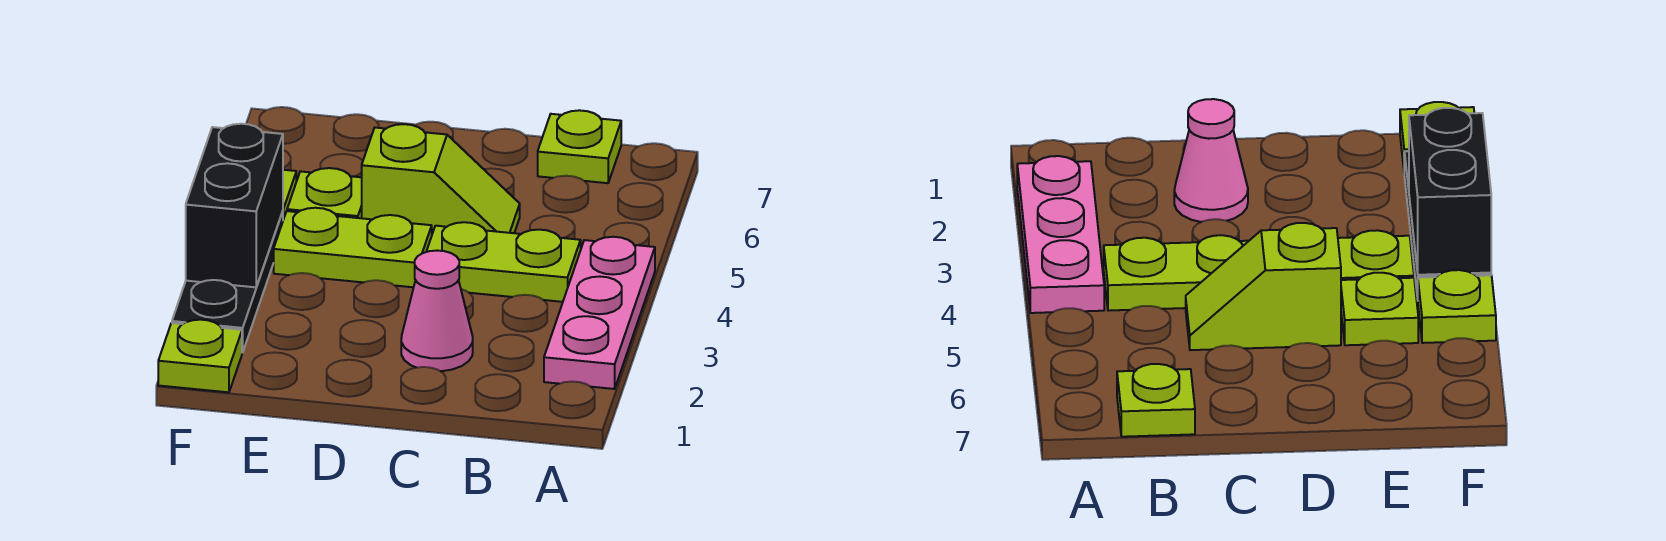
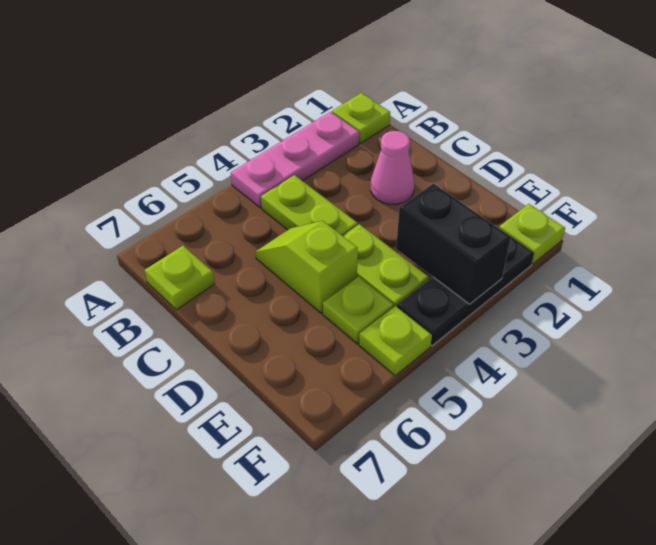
none -> lime 1x1 plate [332,93,390,144]
black 1x2 brick [186,124,283,287] -> black 1x2 brick turned to [396,184,511,304]

